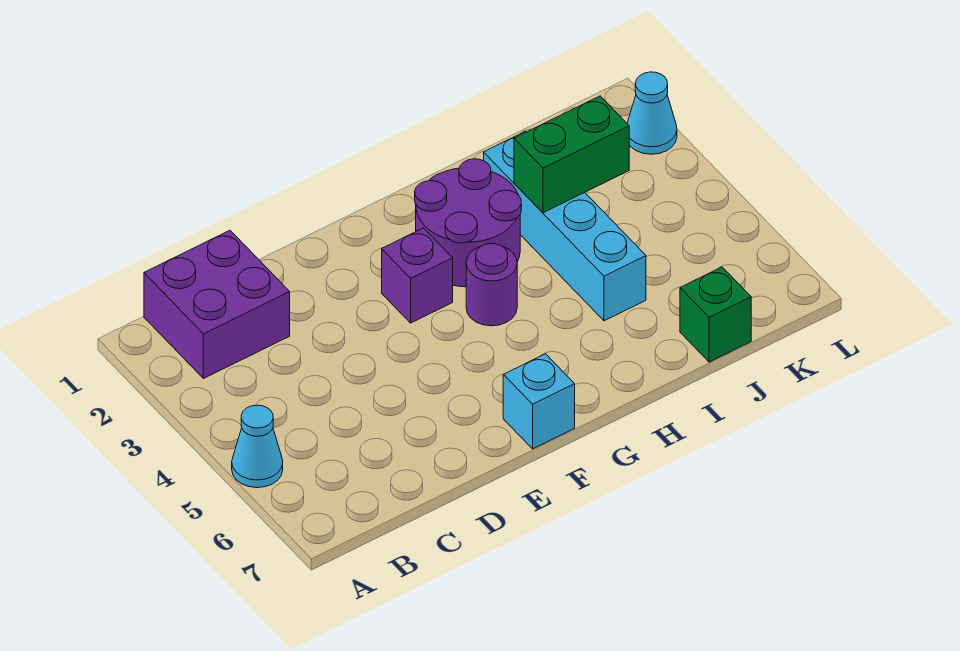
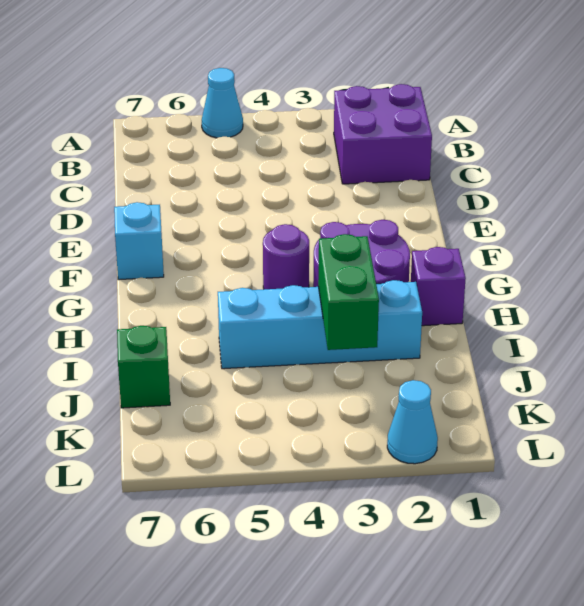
purple 1x1 brick [382,228,453,323] -> purple 1x1 brick moved to [411,247,466,326]

